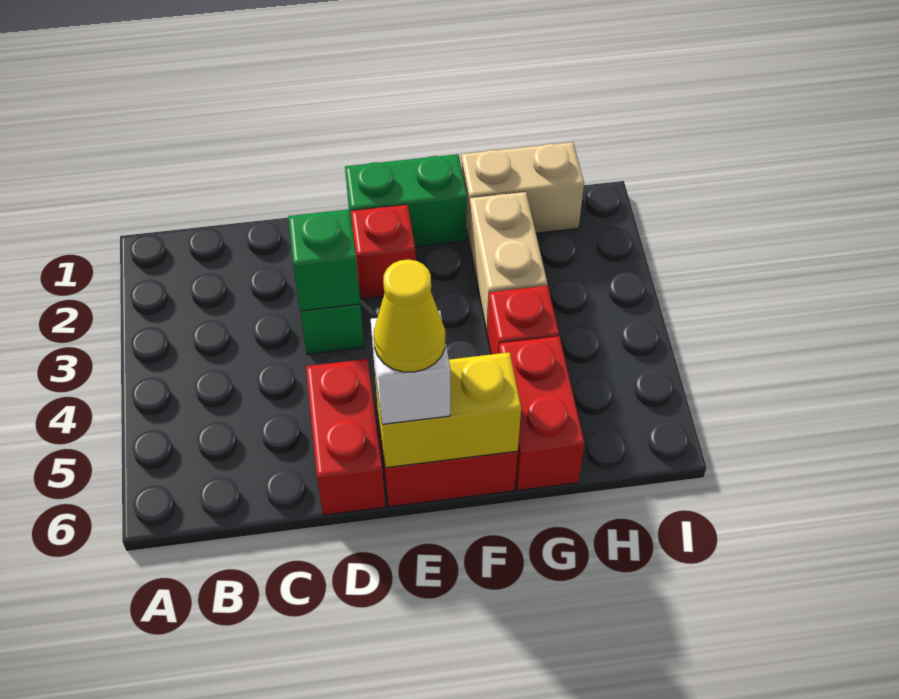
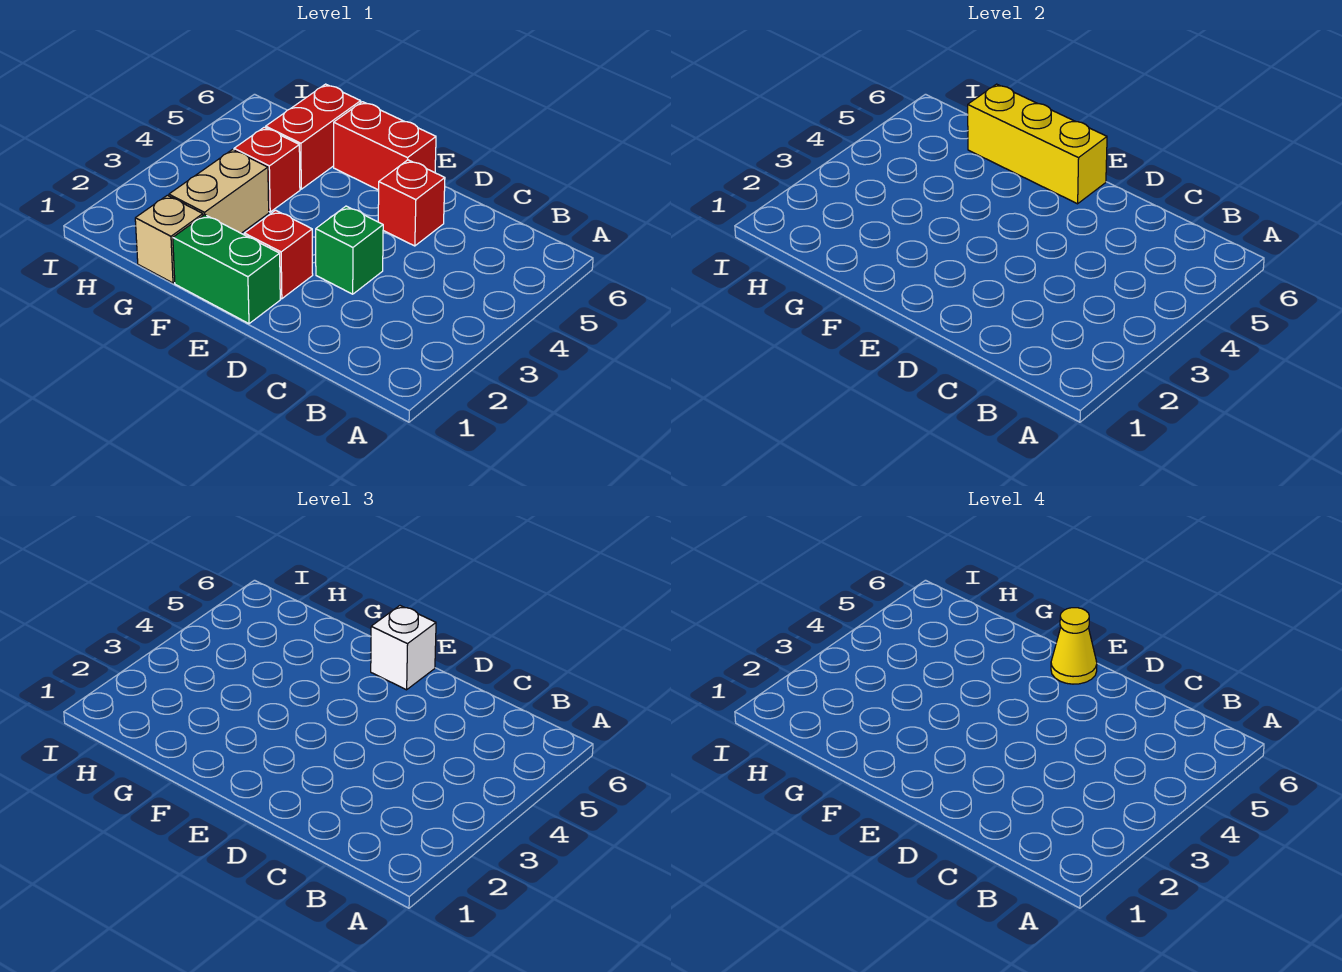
green 1x1 brick [288,209,360,311] -> none
red 1x2 brick [306,359,385,515] -> red 1x1 brick [378,160,445,246]
yellow 1x2 brick [375,352,521,468] -> yellow 1x3 brick [968,84,1107,204]
tan 1x2 brick [461,142,584,239] -> tan 1x1 brick [135,195,203,283]

